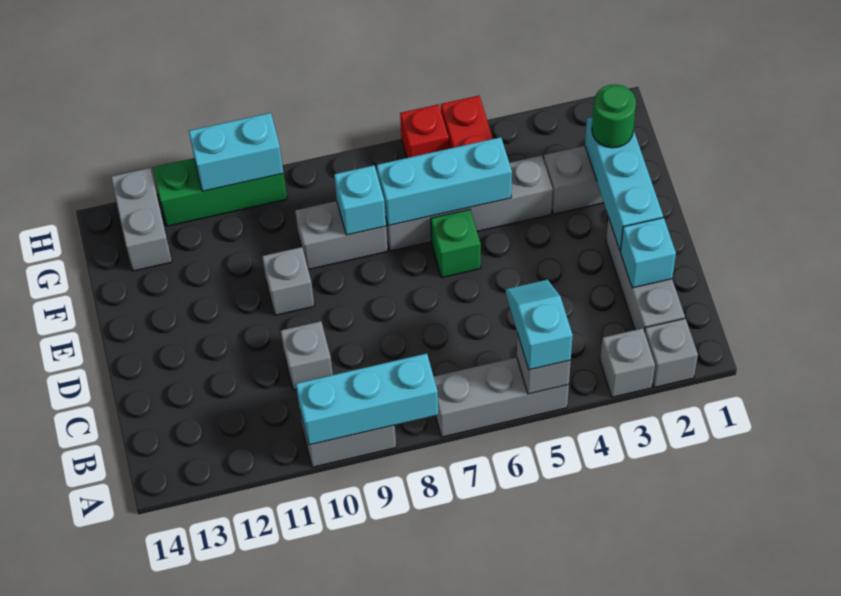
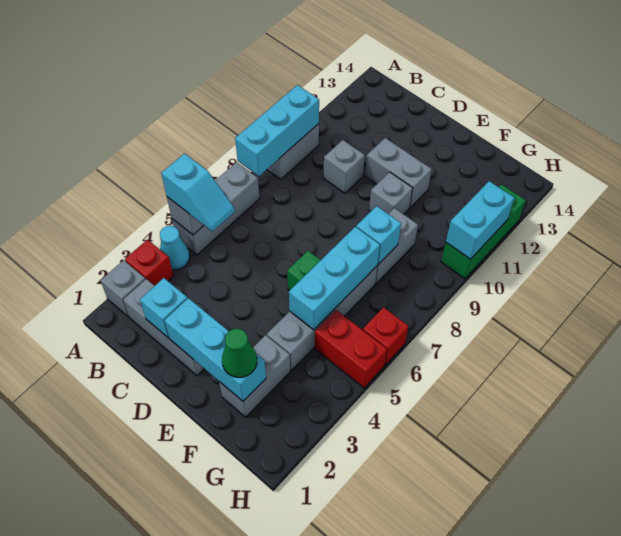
grey 1x1 brick [600,328,655,397] -> red 1x1 brick [125,240,173,286]
none -> cyan 1x1 cone [160,226,190,270]
green 1x1 round brick [592,84,636,148] -> green 1x1 cone [222,329,257,377]
grey 1x2 brick [111,168,172,271] -> grey 1x2 brick moved to [365,138,432,207]

